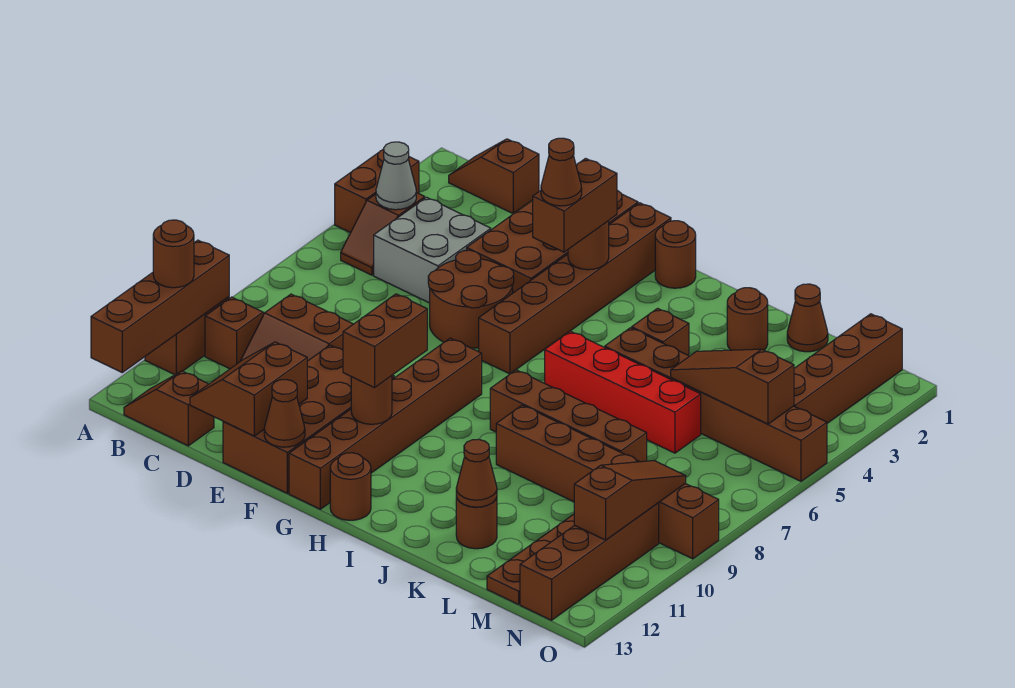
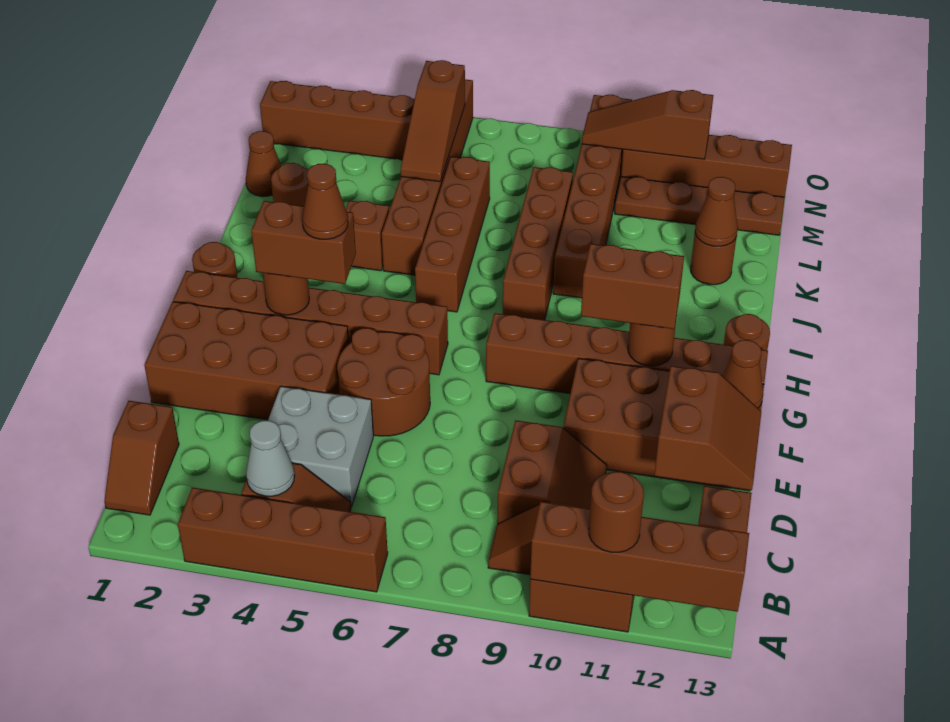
brown 1x2 brick [335,149,419,233] -> brown 1x4 brick [178,487,388,592]
brown 2x2 slope [190,342,307,436] -> brown 2x2 slope turned to [654,366,761,490]
red 1x4 brick [545,331,701,453] -> brown 1x4 brick [415,157,490,312]

